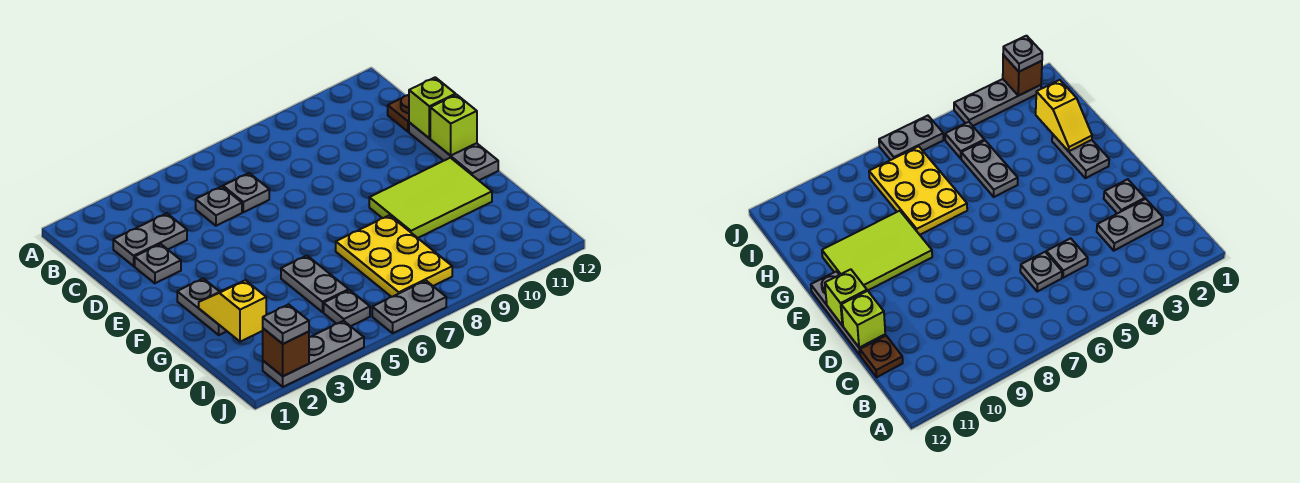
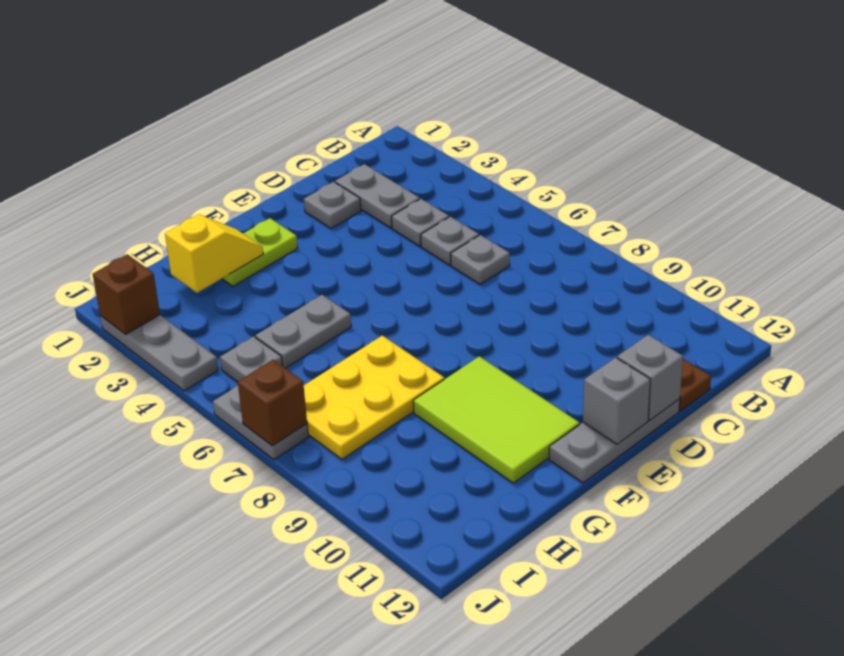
lime 1x1 brick [409,77,456,138] -> grey 1x1 brick [617,335,683,420]
lime 1x1 brick [430,95,477,156] -> grey 1x1 brick [583,357,651,444]
grey 1x2 plate [177,279,227,335] -> lime 1x2 plate [222,218,297,286]
grey 1x1 plate [263,304,309,344] -> grey 1x1 plate moved to [392,199,449,246]
none -> brown 1x1 brick [238,360,307,446]

